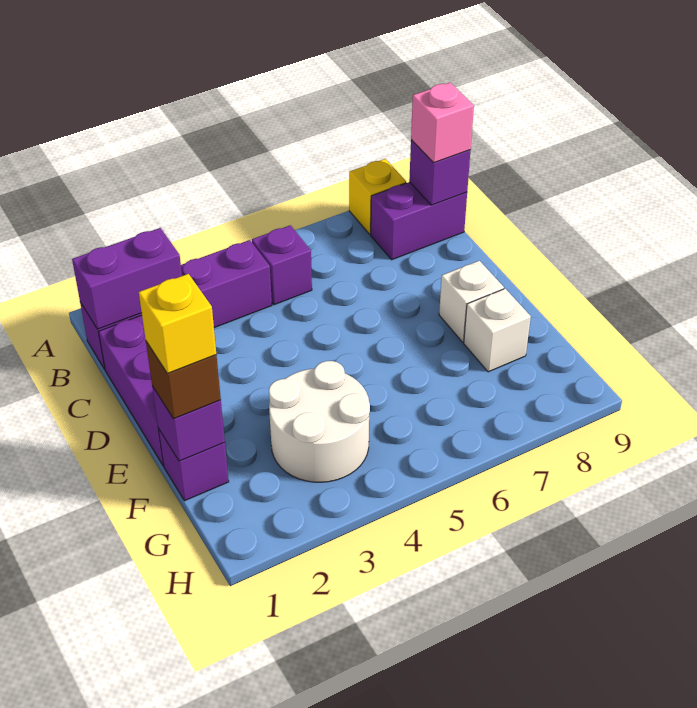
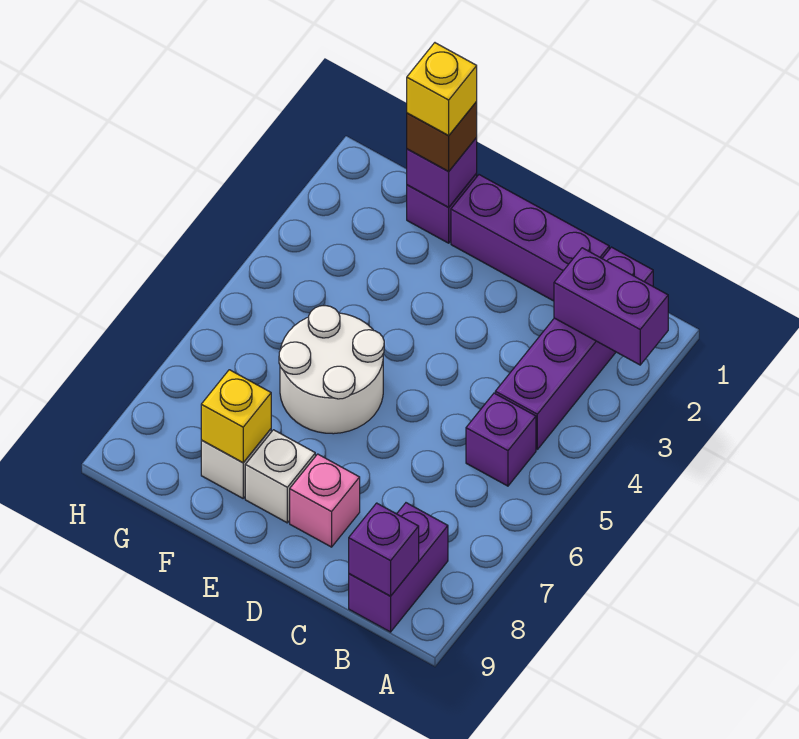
yellow 1x1 brick [349,159,406,234] -> yellow 1x1 brick moved to [201,370,271,463]
purple 1x2 brick [72,228,182,329] -> purple 1x2 brick turned to [554,248,668,365]
pink 1x1 brick [411,83,474,163] -> pink 1x1 brick moved to [290,454,360,547]
white 2x2 round brick [269,361,370,482] -> white 2x2 round brick moved to [279,306,384,434]

